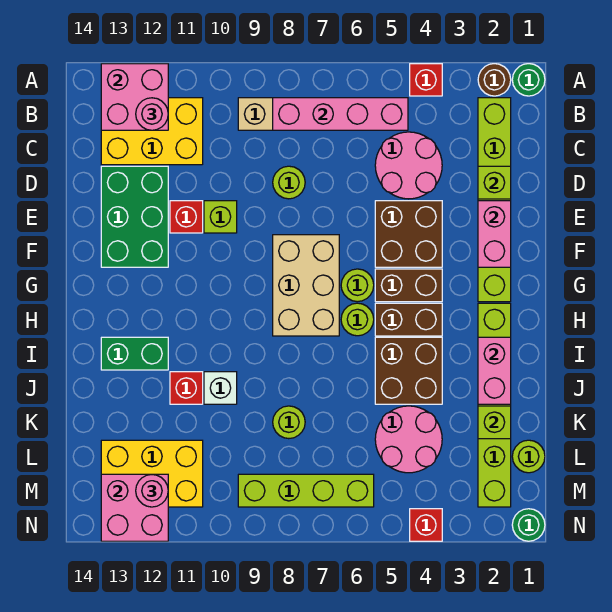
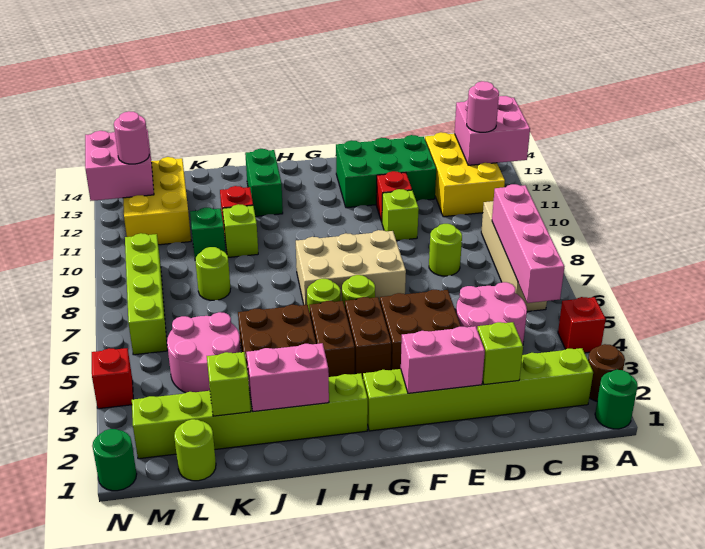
white 1x1 brick [204,372,237,404] -> lime 1x1 brick [223,204,258,257]
none -> green 1x1 brick [190,208,226,260]

